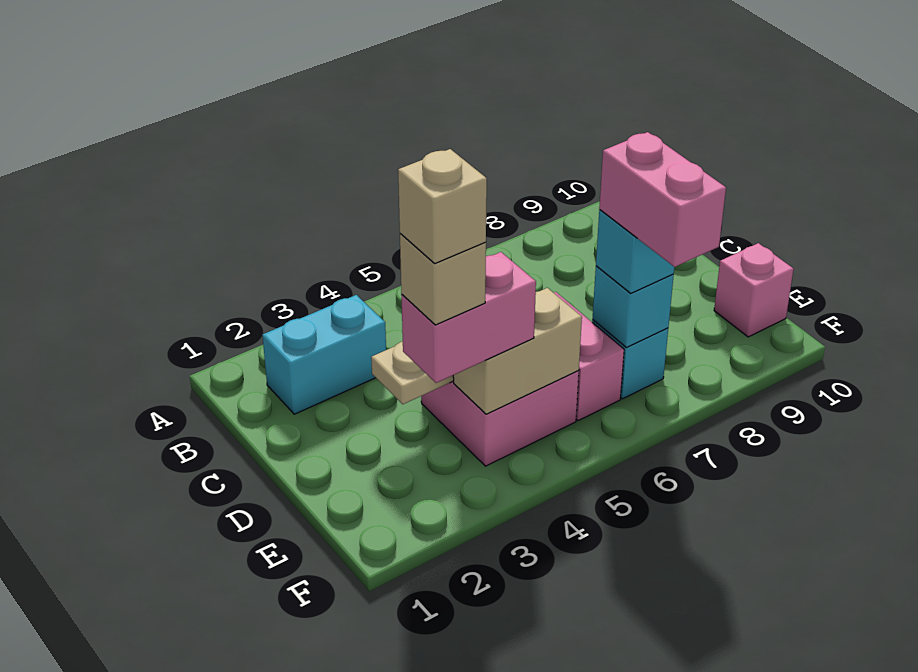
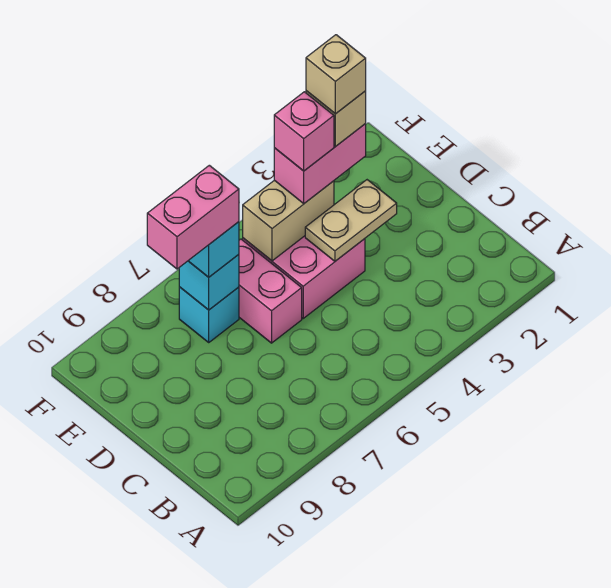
cyan 1x2 brick [263,295,386,414] -> none
pink 1x2 brick [599,132,726,267] -> pink 1x2 brick turned to [147,165,239,269]
pink 1x1 brick [714,243,794,337] -> pink 1x1 brick moved to [274,92,334,171]

